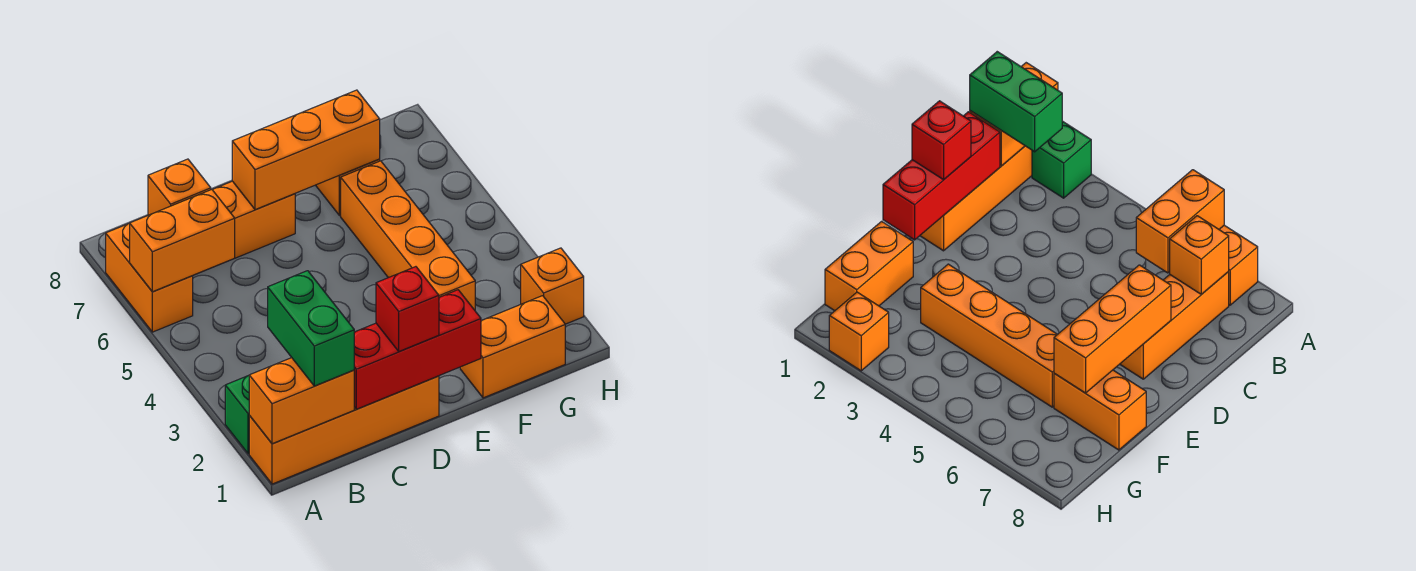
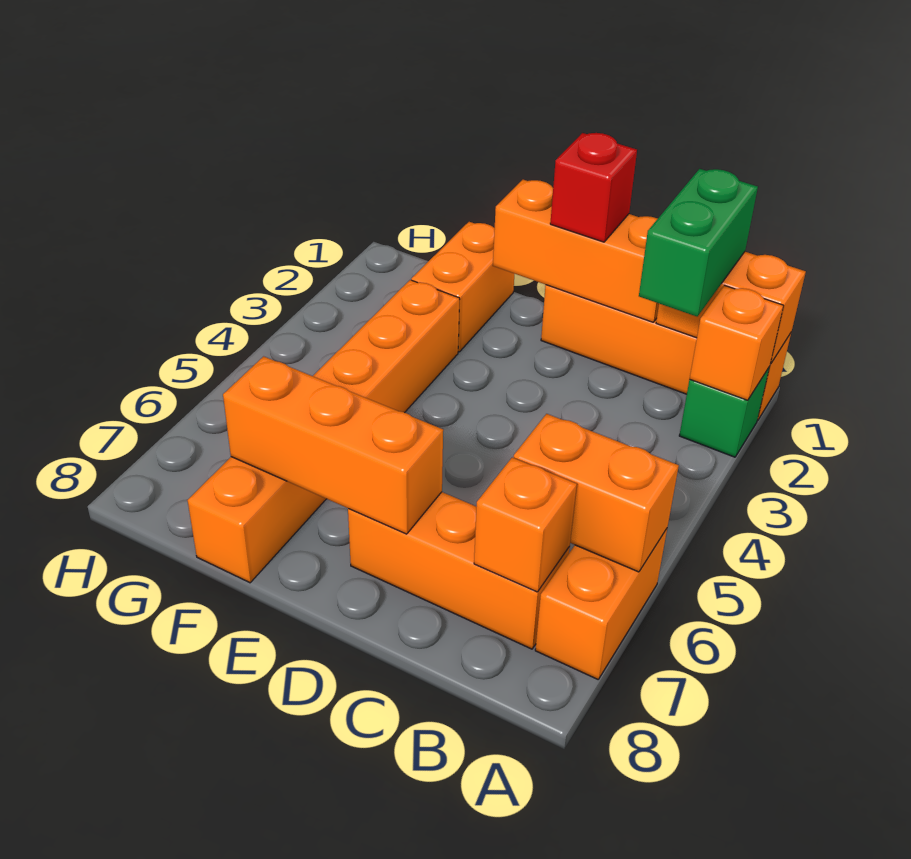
red 1x3 brick [354,290,481,409] -> orange 1x3 brick [493,180,659,322]
orange 1x2 brick [460,296,565,398] -> orange 1x2 brick turned to [411,222,514,352]
orange 1x1 brick [521,248,584,324] -> orange 1x1 brick moved to [690,285,784,400]

